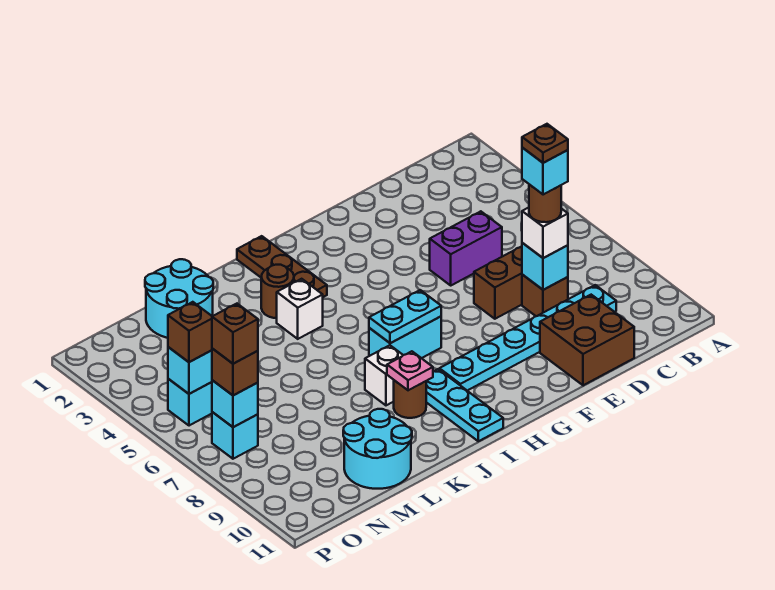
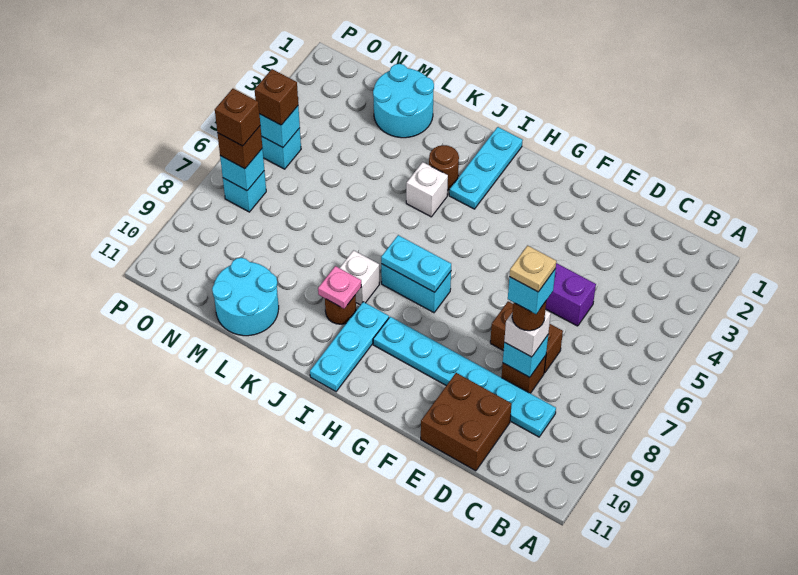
brown 1x1 plate [522,124,568,163] -> tan 1x1 plate [509,246,556,292]
brown 1x3 plate [237,236,327,297] -> cyan 1x3 plate [449,127,523,209]

